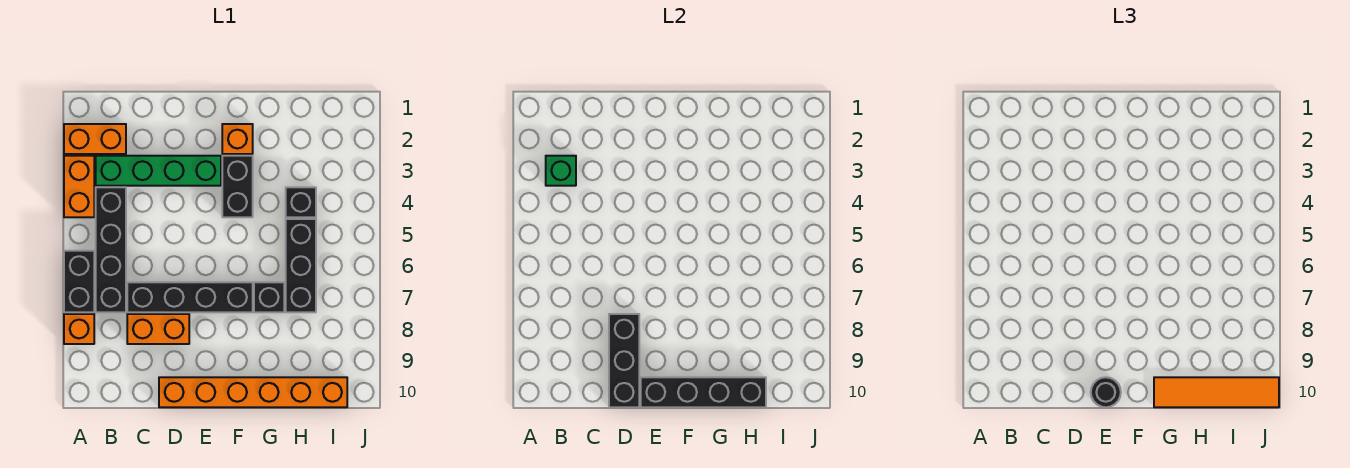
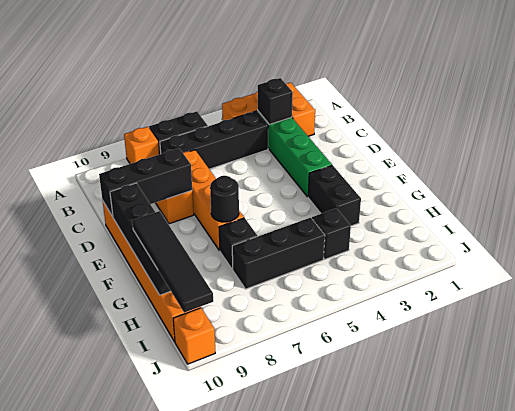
green 1x1 brick [546,156,576,186] -> black 1x1 brick [258,78,293,124]
black 1x4 brick [127,282,253,312] -> orange 1x4 brick [183,150,244,251]
black 1x1 round brick [1091,377,1121,407] -> black 1x1 round brick moved to [210,176,239,222]
orange 1x1 brick [222,124,253,154] -> orange 1x1 brick moved to [173,308,215,364]
black 1x2 brick [222,156,253,217] -> black 1x2 brick turned to [308,165,361,226]
orange 1x4 tile [1154,377,1279,407] -> black 1x4 tile [132,211,213,313]

